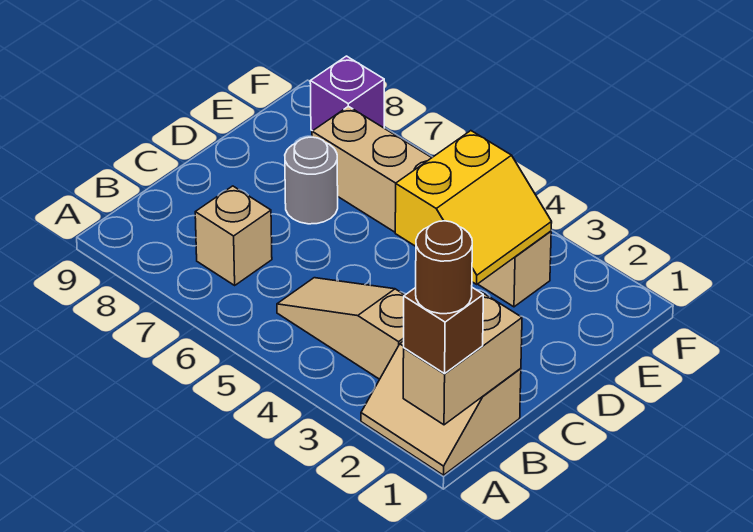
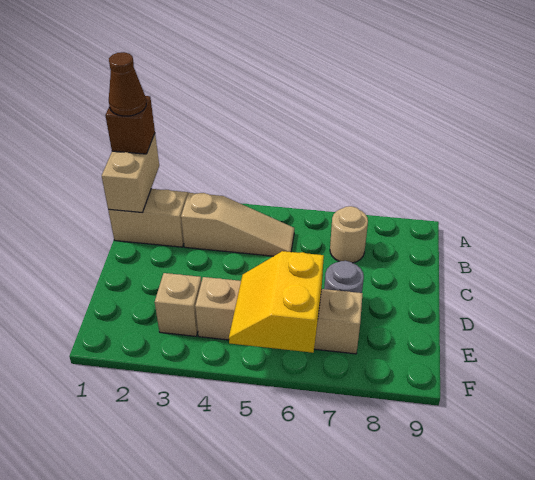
brown 1x1 round brick [416,221,472,314] -> brown 1x1 cone [109,52,146,116]
tan 1x1 brick [195,186,272,285] -> tan 1x1 round brick [330,206,368,263]
yellow 2x2 slope [395,131,552,284] -> yellow 2x2 slope moved to [229,251,324,353]
purple 1x1 brick [310,56,384,131] -> none

